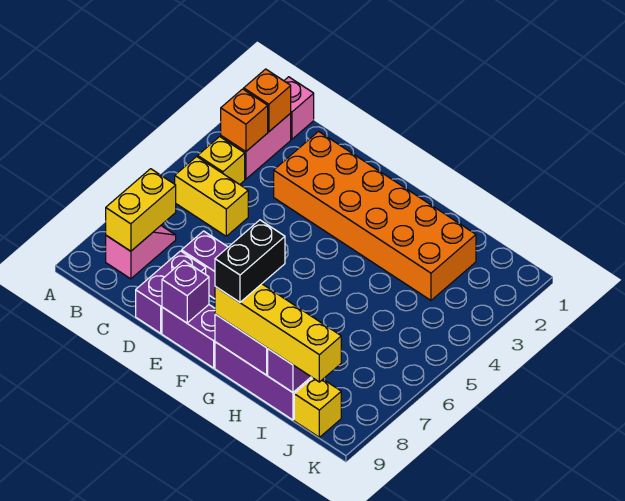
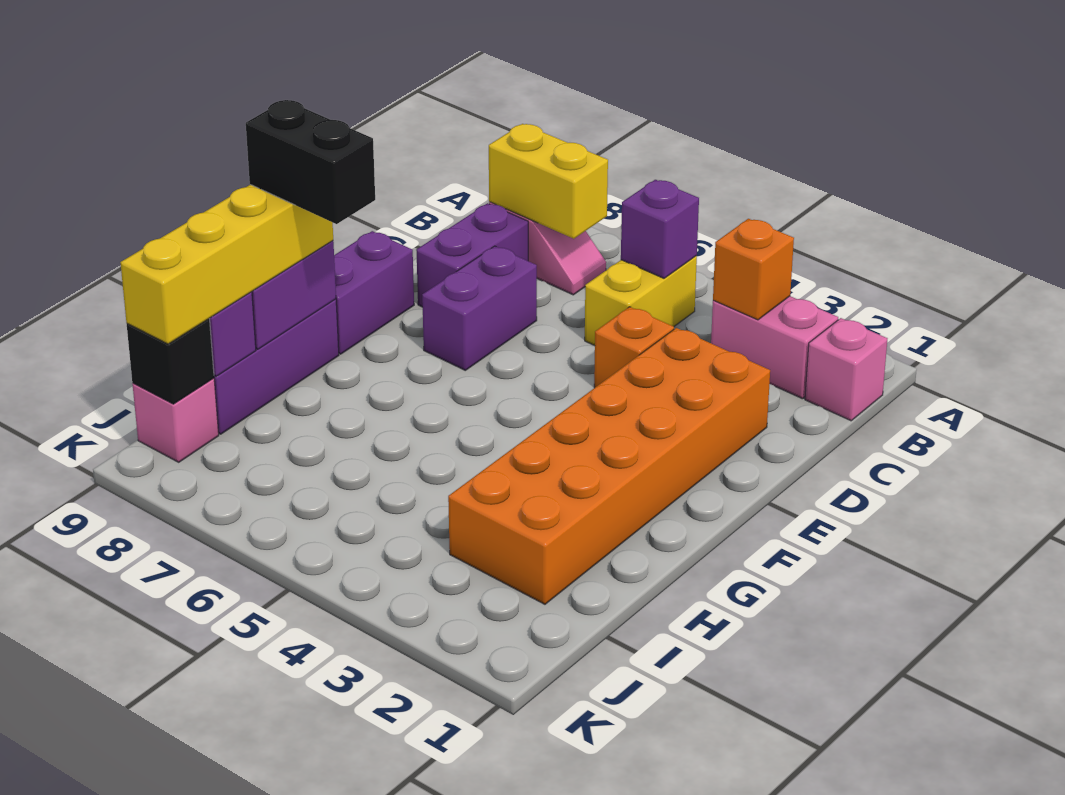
orange 1x1 brick [244,69,291,132] -> orange 1x1 brick moved to [594,307,674,388]
yellow 1x1 brick [198,137,245,184] -> none
purple 1x2 brick [136,251,206,333] -> purple 1x2 brick turned to [416,203,528,307]
purple 1x1 brick [162,261,209,323] -> purple 1x1 brick moved to [621,180,699,278]
yellow 1x1 brick [294,378,341,437] -> pink 1x1 brick [133,378,219,462]
none -> black 1x1 brick [127,319,214,404]

